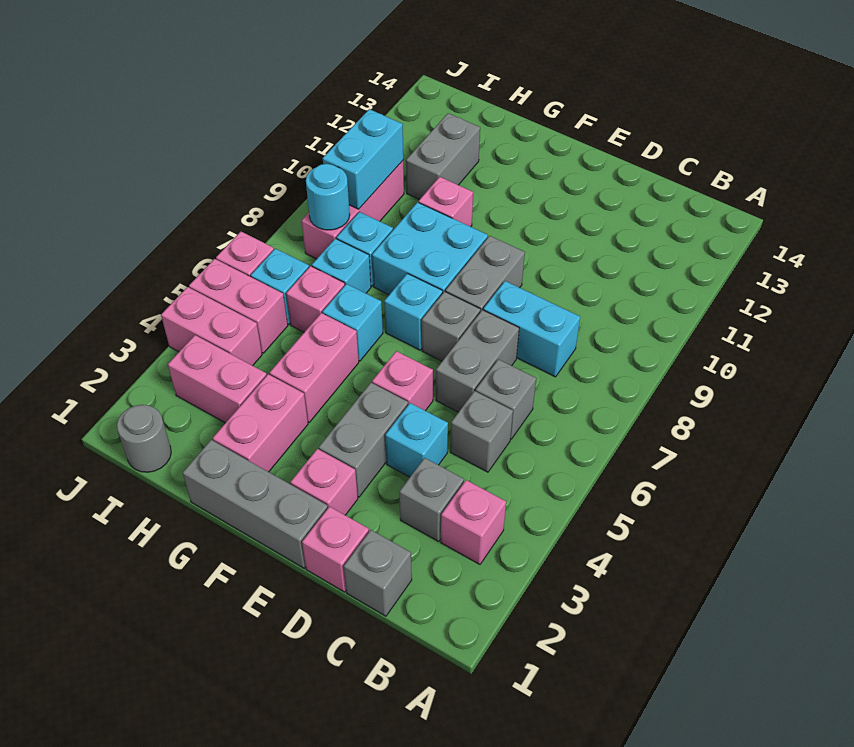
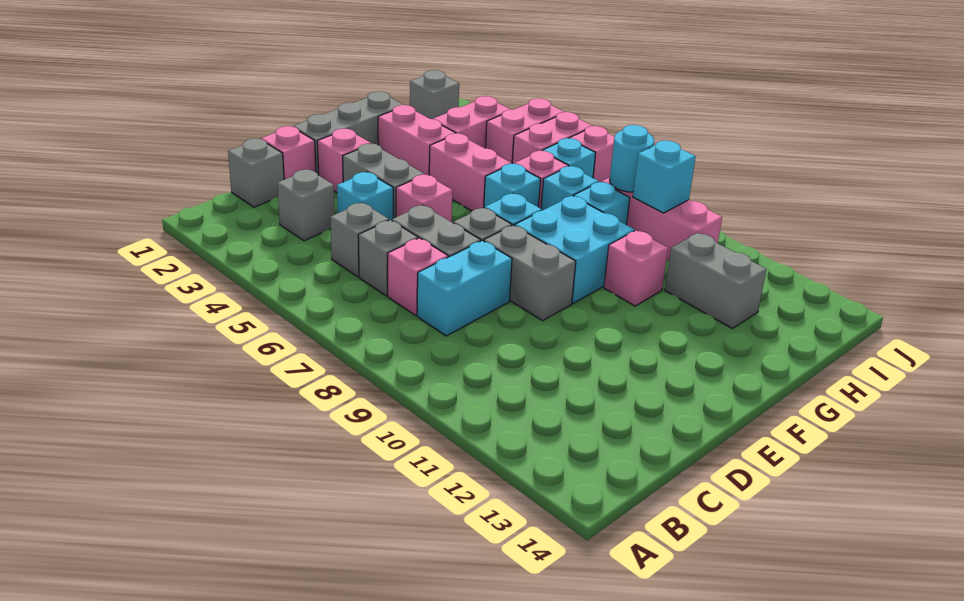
pink 1x1 brick [441,480,506,564] -> pink 1x1 brick moved to [388,238,448,315]
grey 1x1 round brick [117,405,171,472] -> grey 1x1 brick [410,70,459,119]
cyan 1x2 brick [323,109,403,209] -> cyan 1x1 brick [633,141,696,213]

